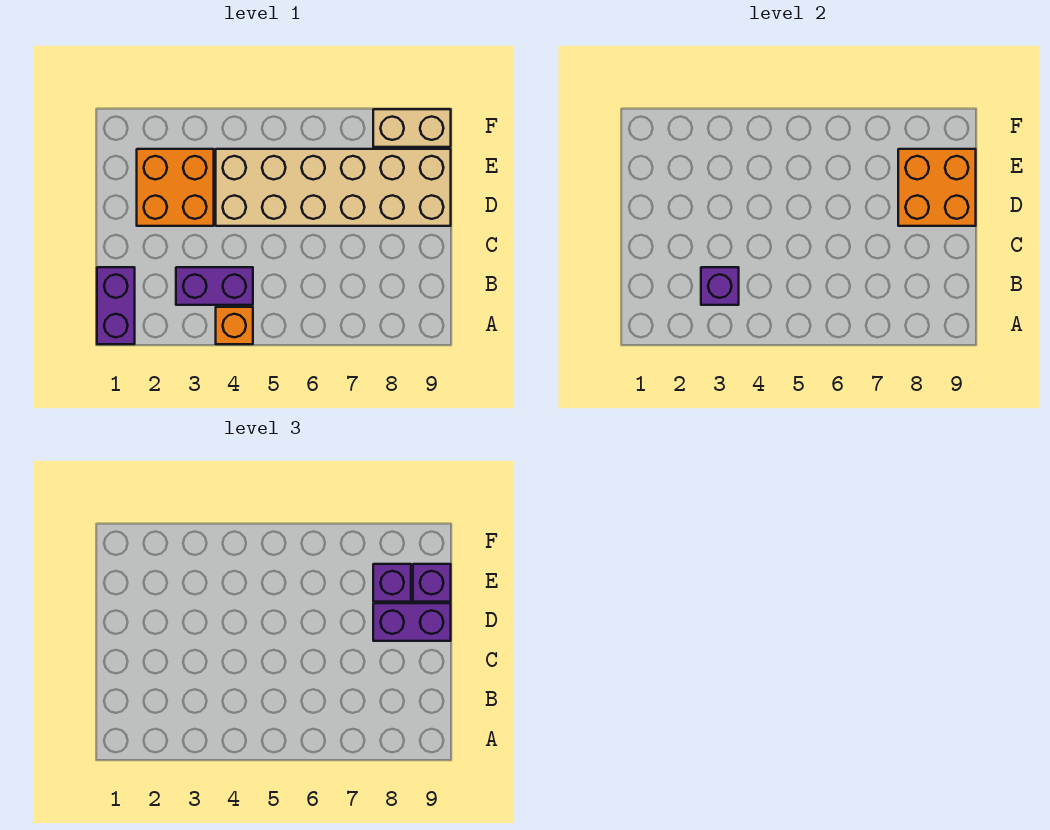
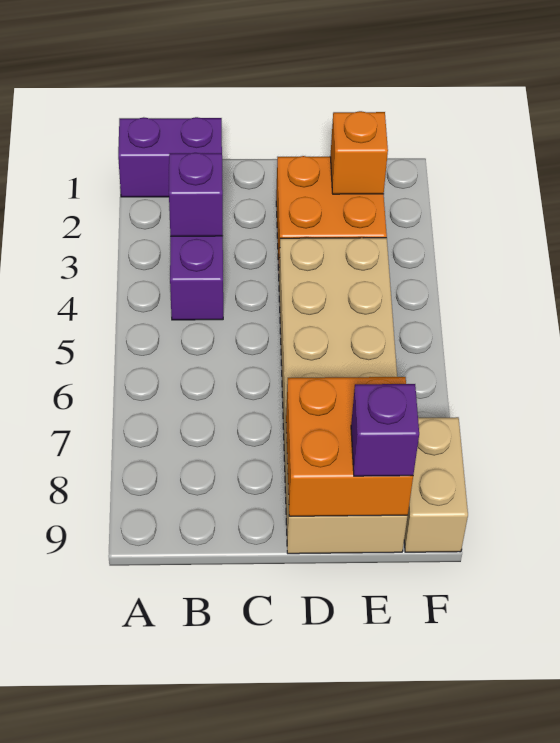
orange 1x1 brick [216,307,253,344] -> orange 1x1 brick moved to [330,111,388,194]
purple 1x2 brick [373,603,451,641] -> none
purple 1x1 brick [373,564,411,602] -> none

